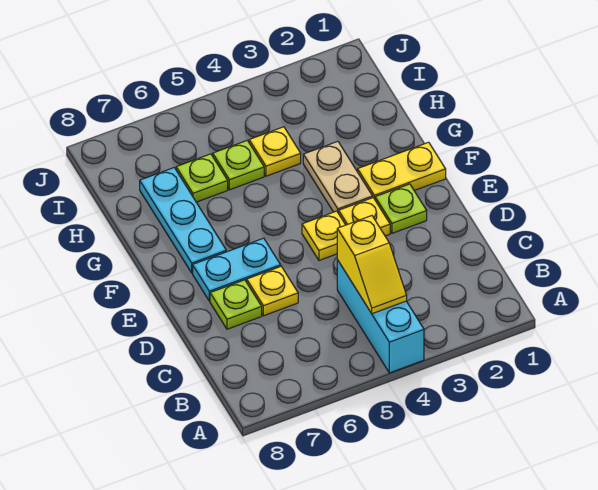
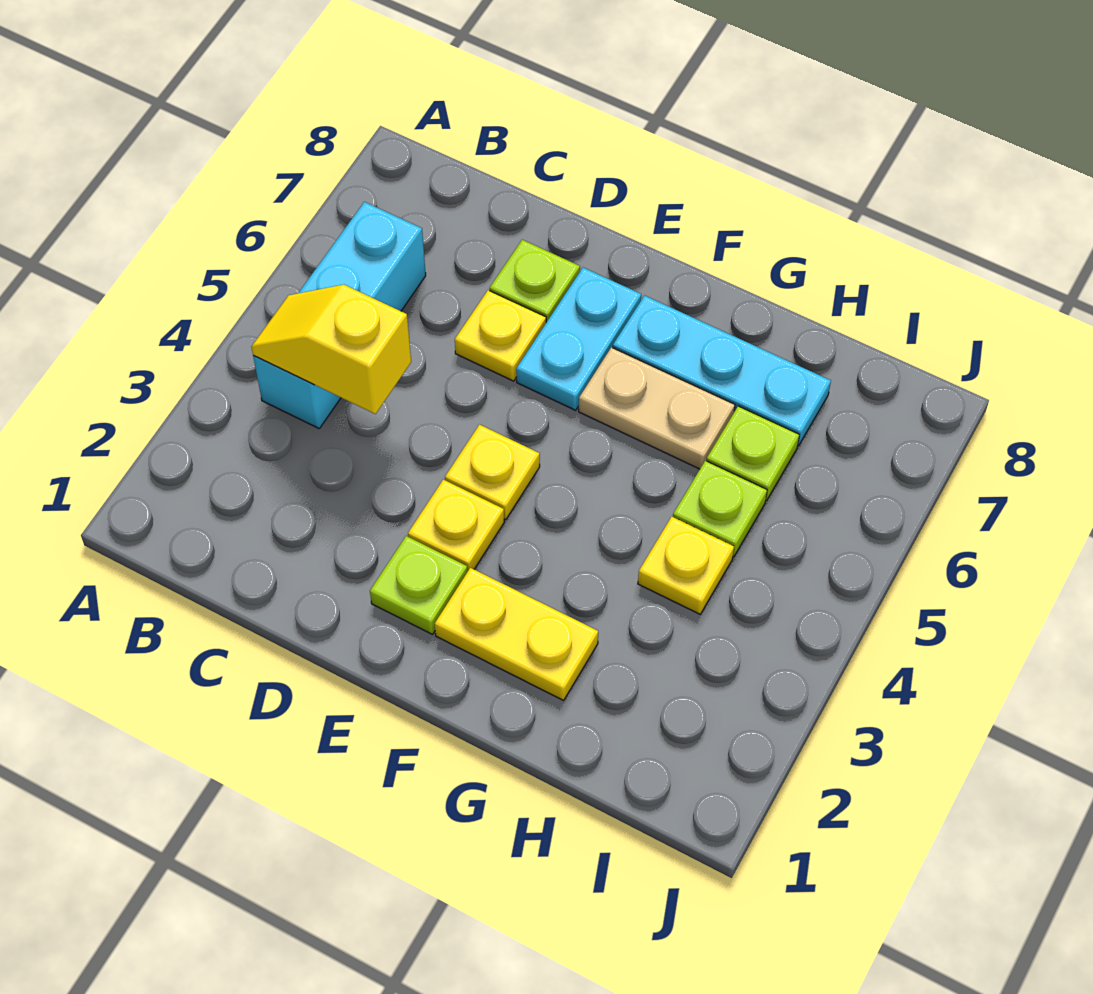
cyan 1x3 brick [337,260,424,373] -> cyan 1x3 brick turned to [253,202,426,428]
yellow 1x2 plate [358,142,446,199] -> yellow 1x2 plate turned to [435,568,598,700]
tan 1x2 plate [303,141,373,213] -> tan 1x2 plate moved to [579,347,735,469]

